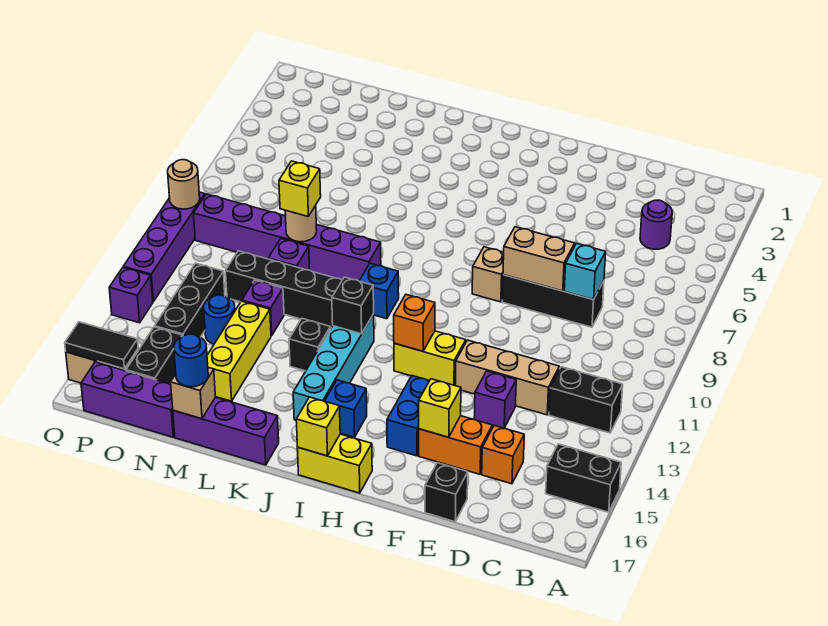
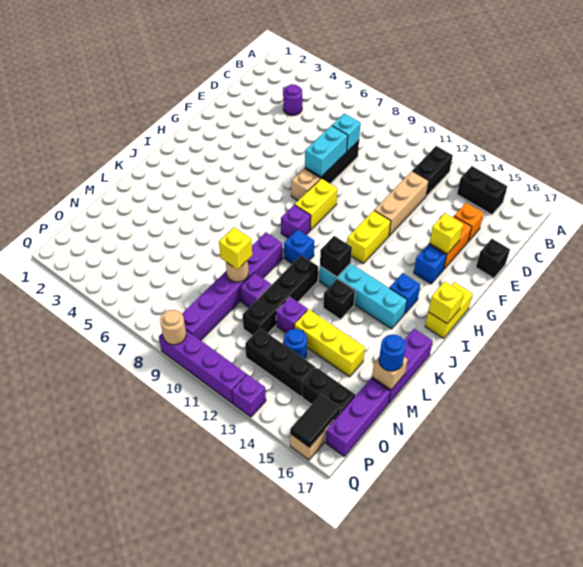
black 1x2 brick [546,444,621,512] -> black 1x2 brick turned to [457,166,507,215]
tan 1x2 brick [503,227,575,291] -> cyan 1x2 brick [305,126,348,177]
purple 1x1 brick [474,371,516,428] -> purple 1x1 brick moved to [281,205,311,238]
none -> yellow 1x2 brick [295,179,338,230]
blue 1x2 brick [387,376,429,456] -> blue 1x1 brick [414,244,447,284]
orange 1x1 brick [394,295,435,351] -> none

